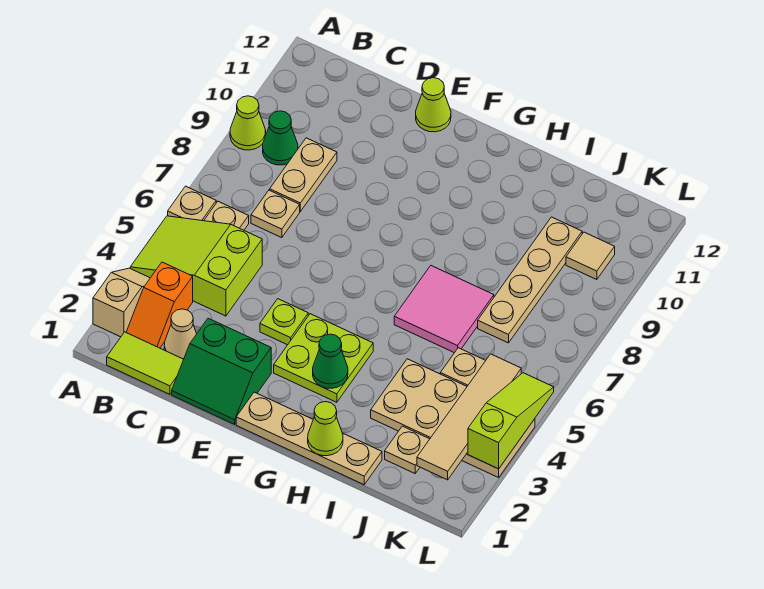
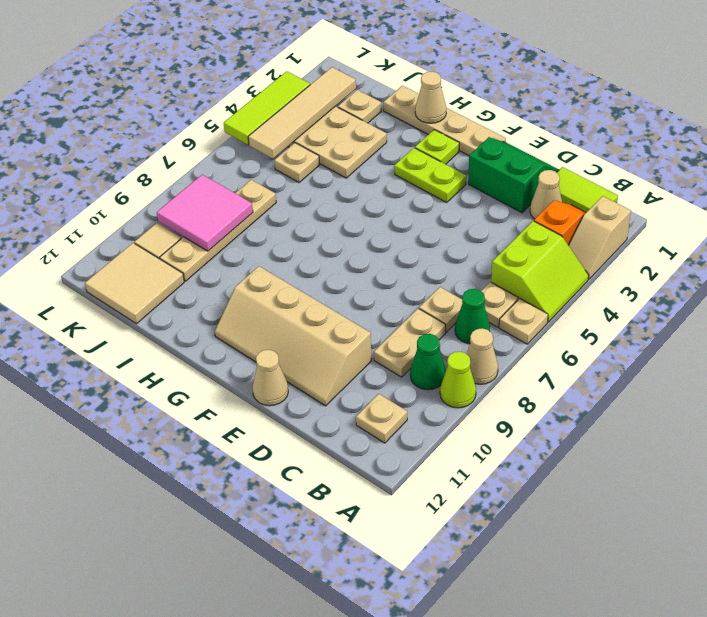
lime 2x3 slope [130,216,262,316] -> lime 2x2 slope [491,221,589,322]
none -> tan 1x1 cone [466,328,498,384]
none -> tan 1x1 plate [356,394,407,443]
none -> tan 2x4 slope [215,266,372,406]
lime 1x1 plate [260,299,308,345] -> lime 1x1 plate moved to [415,130,459,164]
lime 1x1 cone [416,78,451,132] -> tan 1x1 cone [253,350,288,406]
lime 2x2 plate [274,314,373,402] -> lime 1x2 plate [394,148,466,202]
green 1x1 cone [313,334,348,388] -> green 1x1 cone moved to [455,289,490,344]
lime 1x1 cone [308,402,343,456] -> tan 1x1 cone [415,71,446,123]
pink 2x2 tile [394,266,494,353] -> pink 2x2 tile moved to [157,175,253,251]
none -> tan 2x2 tile [85,243,184,324]
lime 1x3 slope [468,373,554,469] -> lime 1x3 tile [224,71,310,145]

